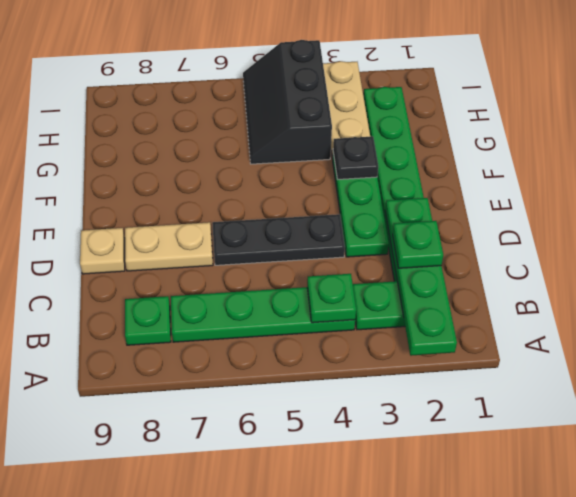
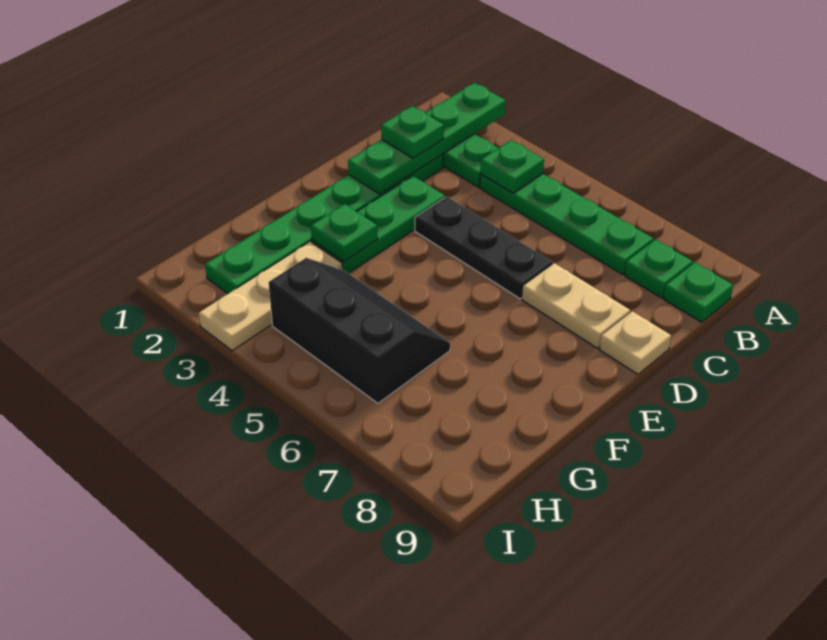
none -> green 1x1 plate [663,262,733,322]
black 1x1 plate [333,136,378,180] -> green 1x1 plate [311,204,378,261]
black 2x3 slope [243,40,332,164] -> black 2x3 slope turned to [269,258,450,403]

